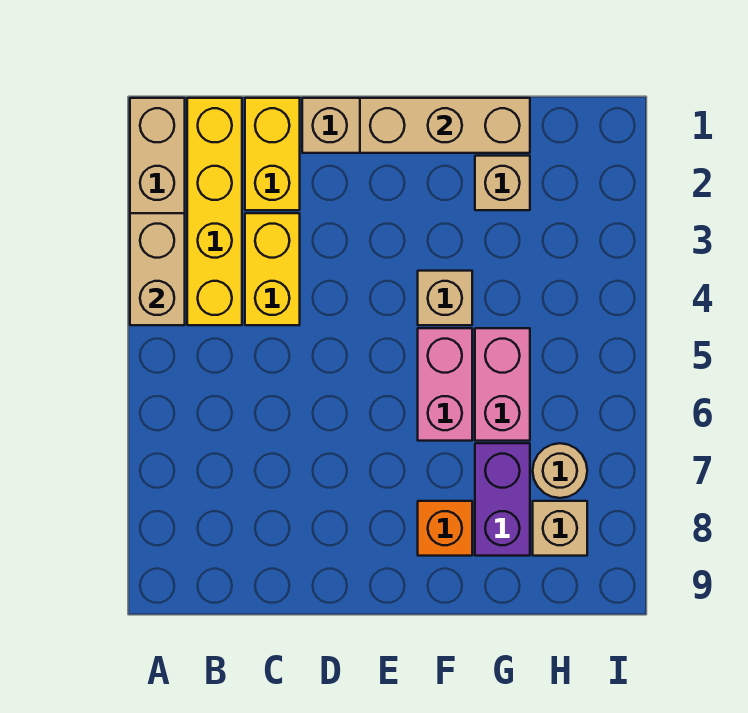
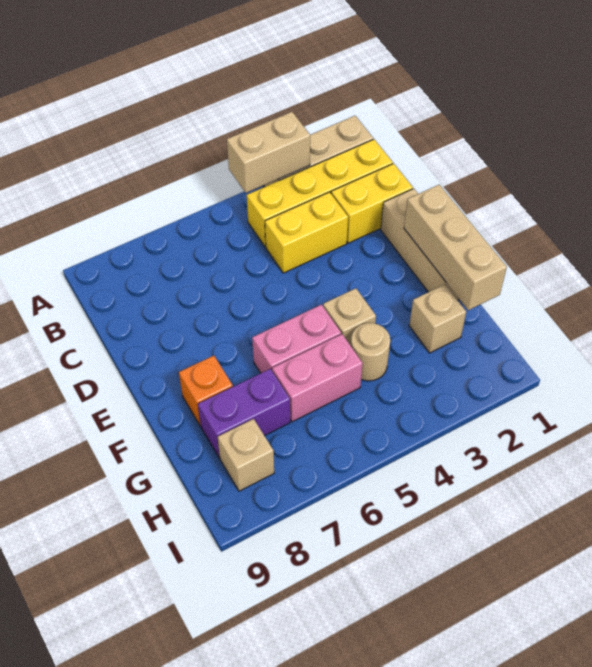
tan 1x1 round brick [533,443,587,498] -> tan 1x1 round brick moved to [351,323,390,381]

